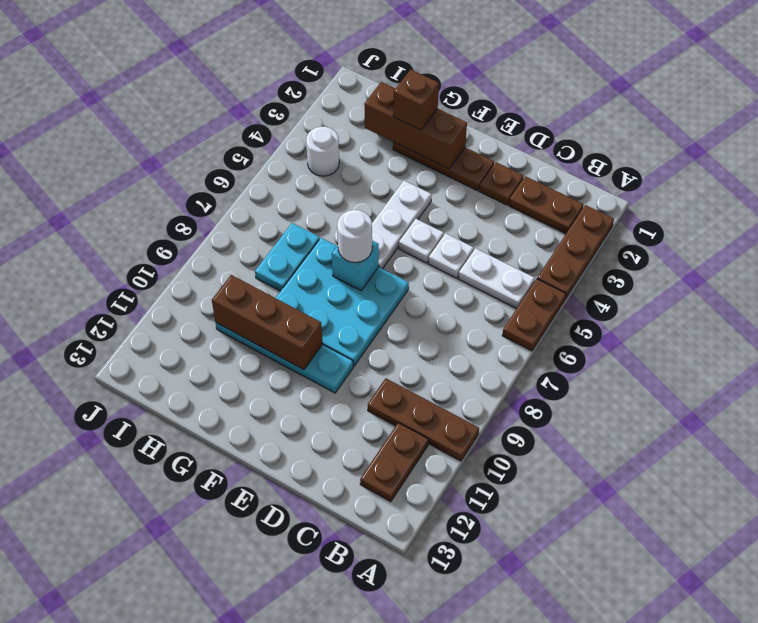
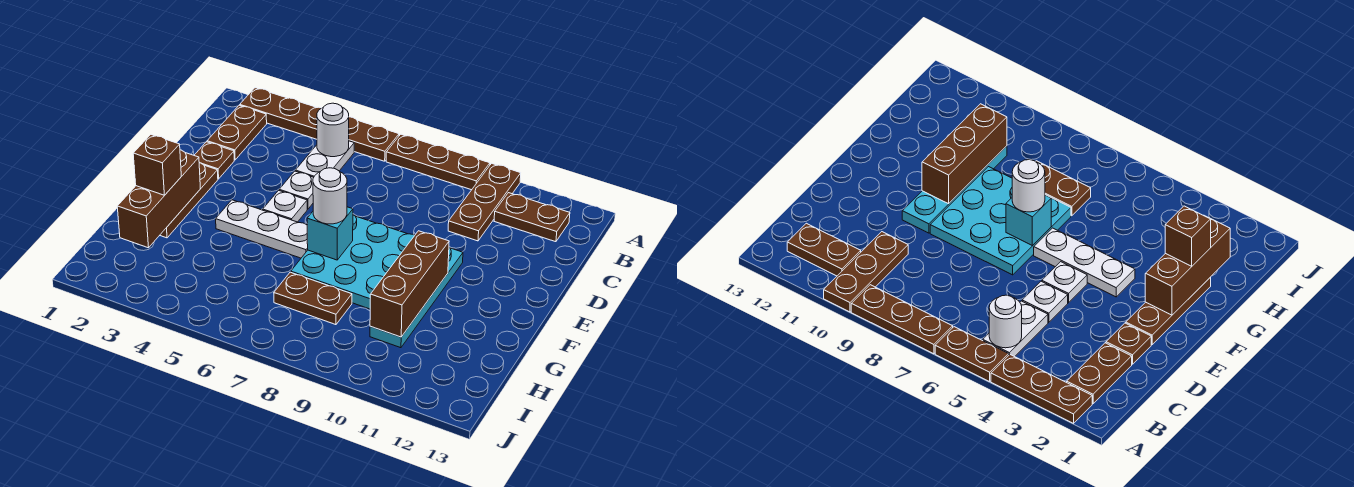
none -> brown 1x3 plate [386,134,490,190]
cyan 1x2 plate [255,223,320,291] -> brown 1x2 plate [274,272,352,325]
white 1x1 round brick [306,127,339,176] -> white 1x1 round brick moved to [317,103,349,157]

